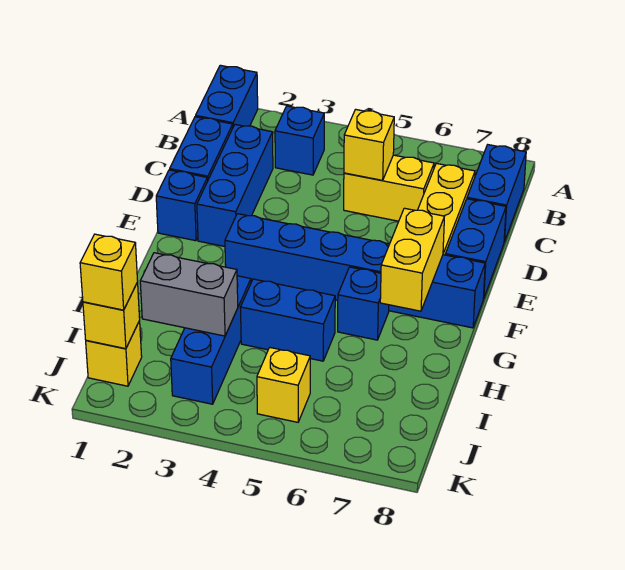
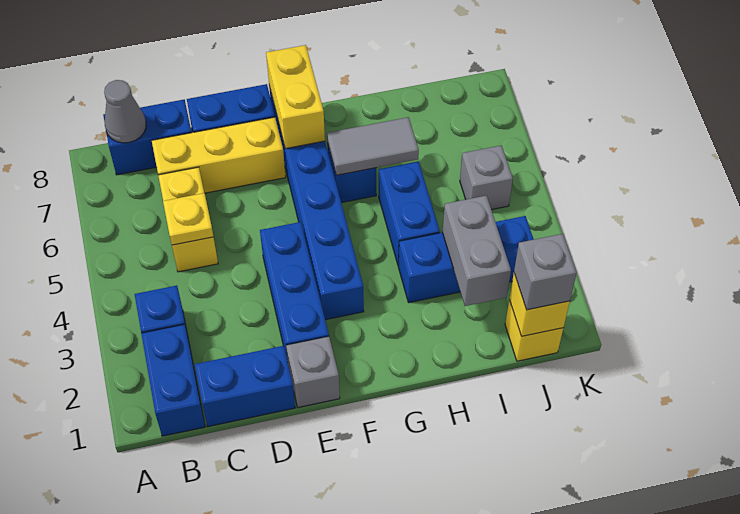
blue 1x2 brick [196,65,258,126] -> blue 1x2 brick turned to [141,324,205,436]
none -> grey 1x1 cone [104,80,146,143]
blue 1x3 brick [197,125,273,246] -> blue 1x3 brick turned to [260,222,329,361]
yellow 1x1 brick [344,109,394,180] -> yellow 1x1 plate [163,193,213,245]
blue 1x1 brick [156,170,207,241] -> grey 1x1 brick [286,336,340,407]
yellow 1x2 brick [380,208,444,311] -> yellow 1x2 brick turned to [266,45,325,149]
none -> grey 1x2 tile [327,117,419,175]
yellow 1x1 brick [80,234,138,310] -> grey 1x1 brick [514,234,577,310]
yellow 1x1 brick [257,347,310,422] -> grey 1x1 brick [460,145,513,210]

